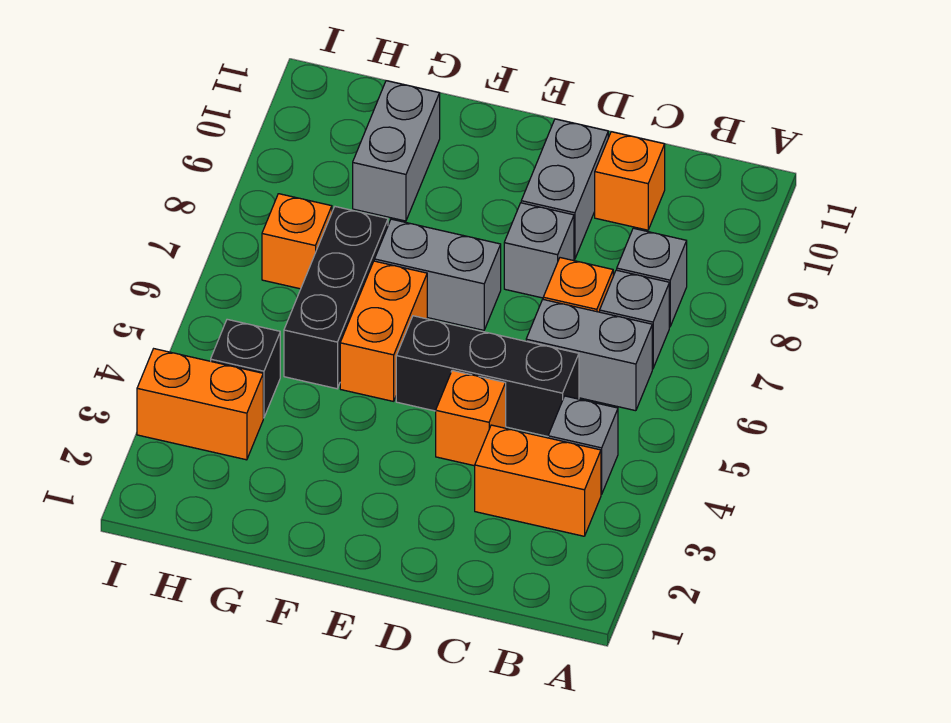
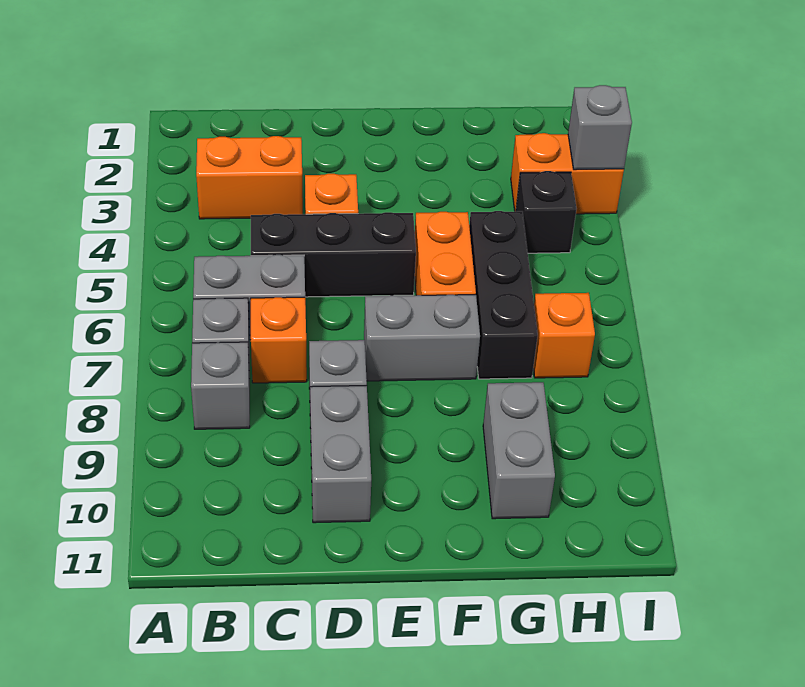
grey 1x1 brick [548,396,618,494] -> grey 1x1 brick moved to [568,85,632,170]
orange 1x1 brick [595,132,665,230] -> none

